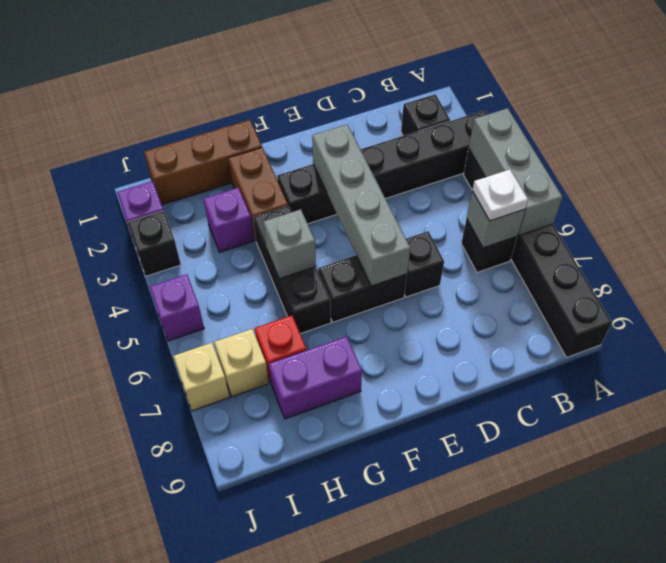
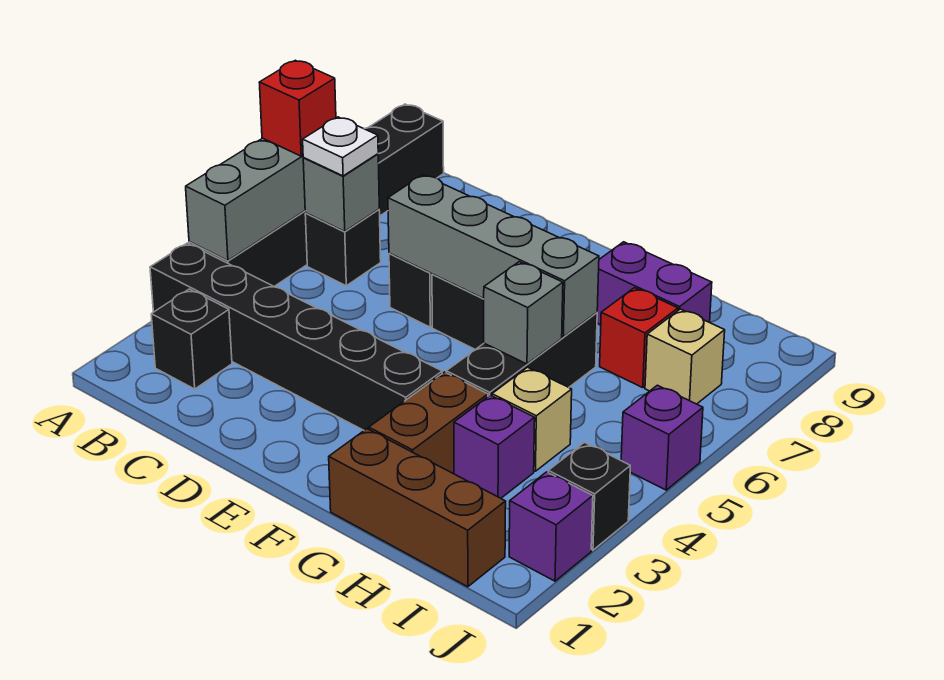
none -> red 1x1 brick [259,60,336,156]
grey 1x4 brick [312,124,410,286] -> grey 1x4 brick turned to [388,175,599,337]
tan 1x1 brick [174,343,230,411] -> tan 1x1 brick moved to [492,367,572,471]

